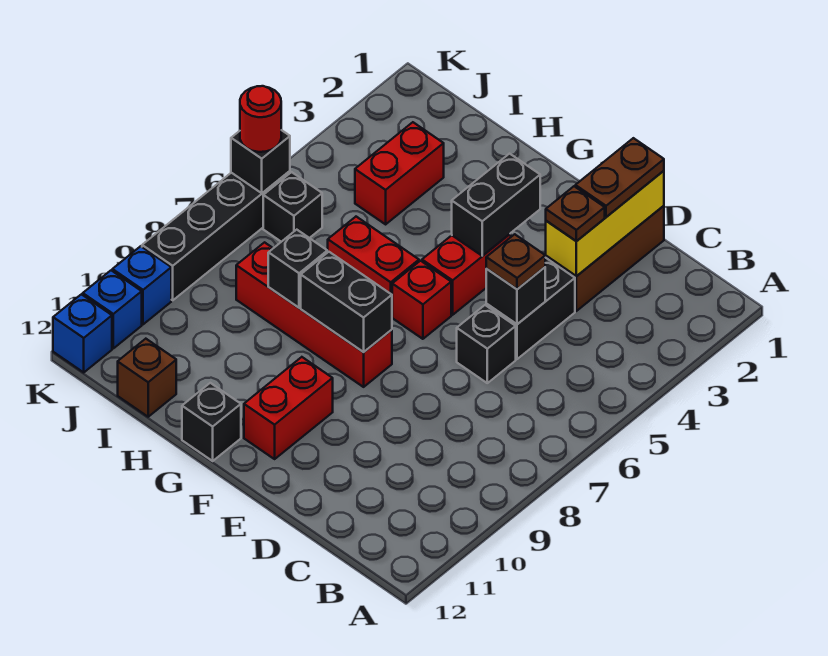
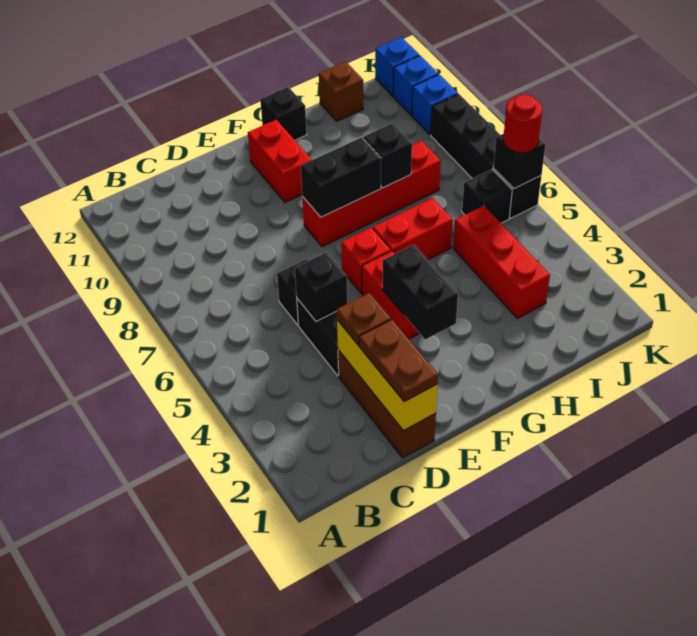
brown 1x1 plate [486,234,546,289] -> none
red 1x2 brick [355,122,444,224] -> red 1x3 brick [453,206,550,318]

